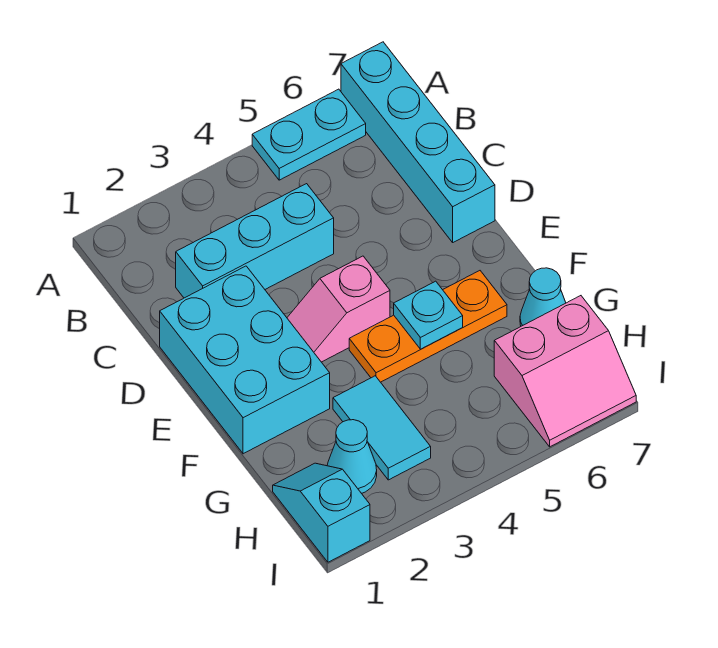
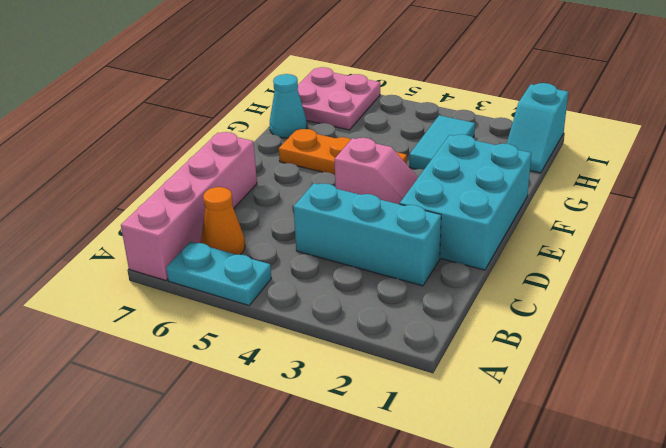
cyan 1x4 brick [341,42,495,242] -> pink 1x4 brick [121,132,257,281]
none -> orange 1x1 cone [201,187,245,255]
cyan 1x1 plate [394,281,463,349] -> none
cyan 1x1 cone [327,420,377,493] -> none
pink 2x2 slope [494,296,636,447] -> pink 2x2 plate [298,67,380,130]

